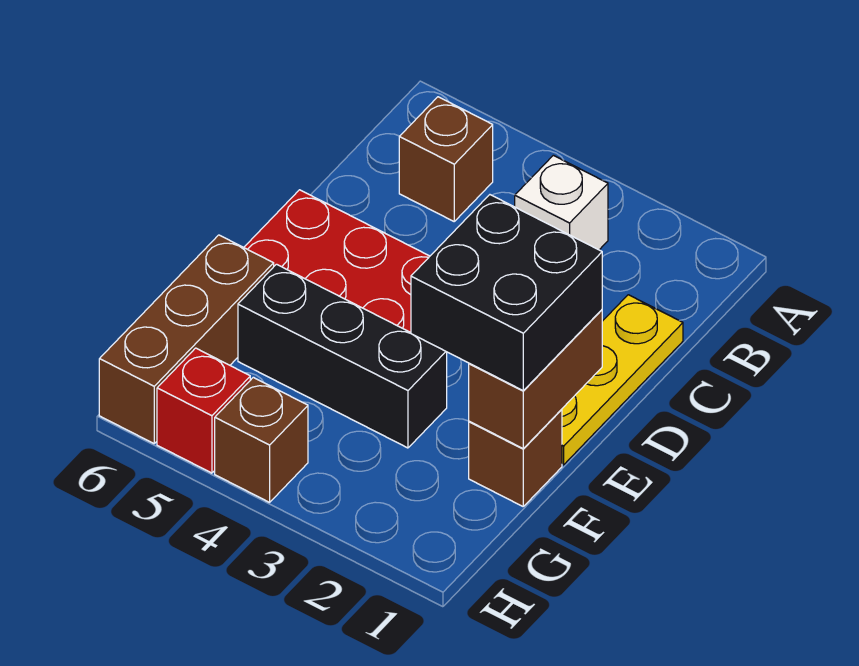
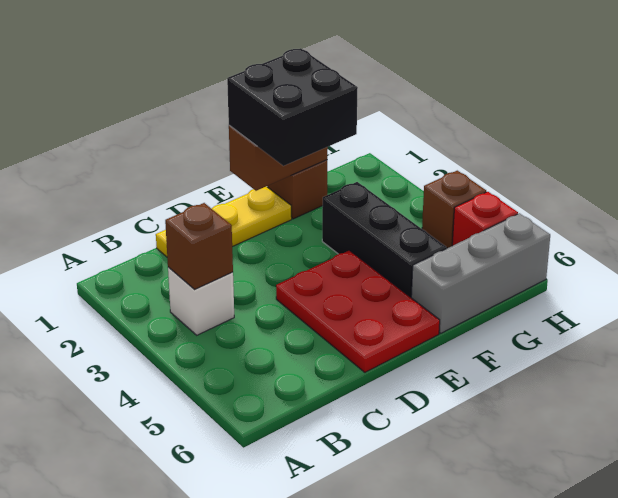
brown 1x1 brick [399,97,493,221] -> brown 1x1 brick moved to [165,203,233,290]
brown 1x3 brick [99,235,274,443] -> grey 1x3 brick [411,213,550,333]

